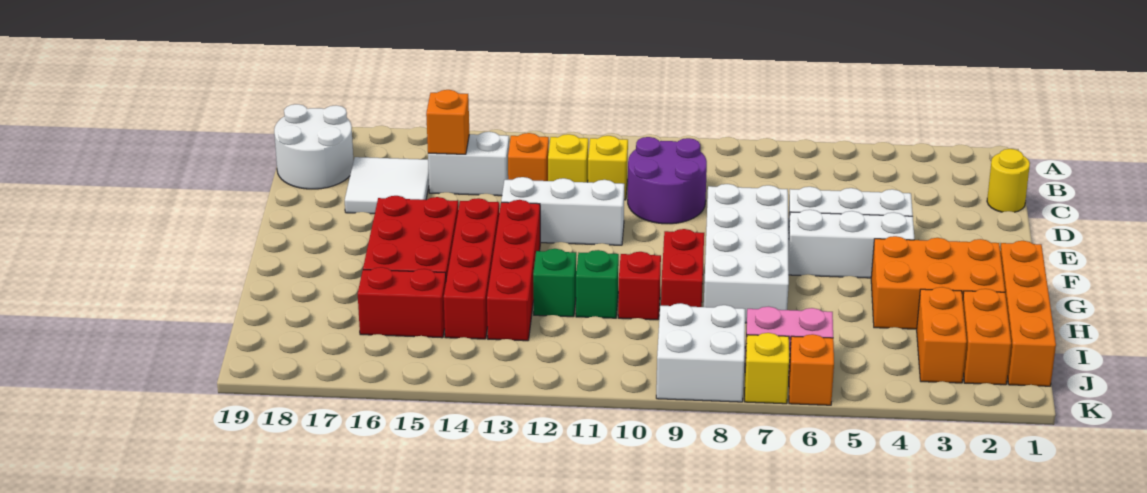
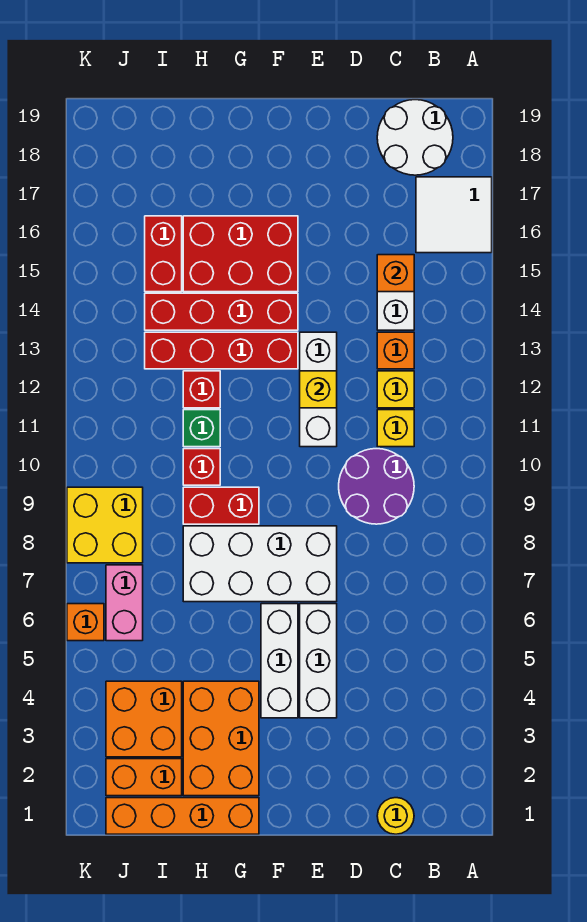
white 2x2 tile [345,157,429,214] -> white 2x2 tile moved to [416,177,492,253]
green 1x1 brick [533,249,576,317] -> red 1x1 brick [183,371,220,408]
orange 1x2 brick [917,287,967,383] -> orange 2x2 brick [106,681,182,757]
white 2x2 brick [656,303,745,402] -> yellow 2x2 brick [67,487,143,563]
yellow 1x1 brick [745,333,789,404] -> yellow 1x1 brick moved to [300,371,337,408]

